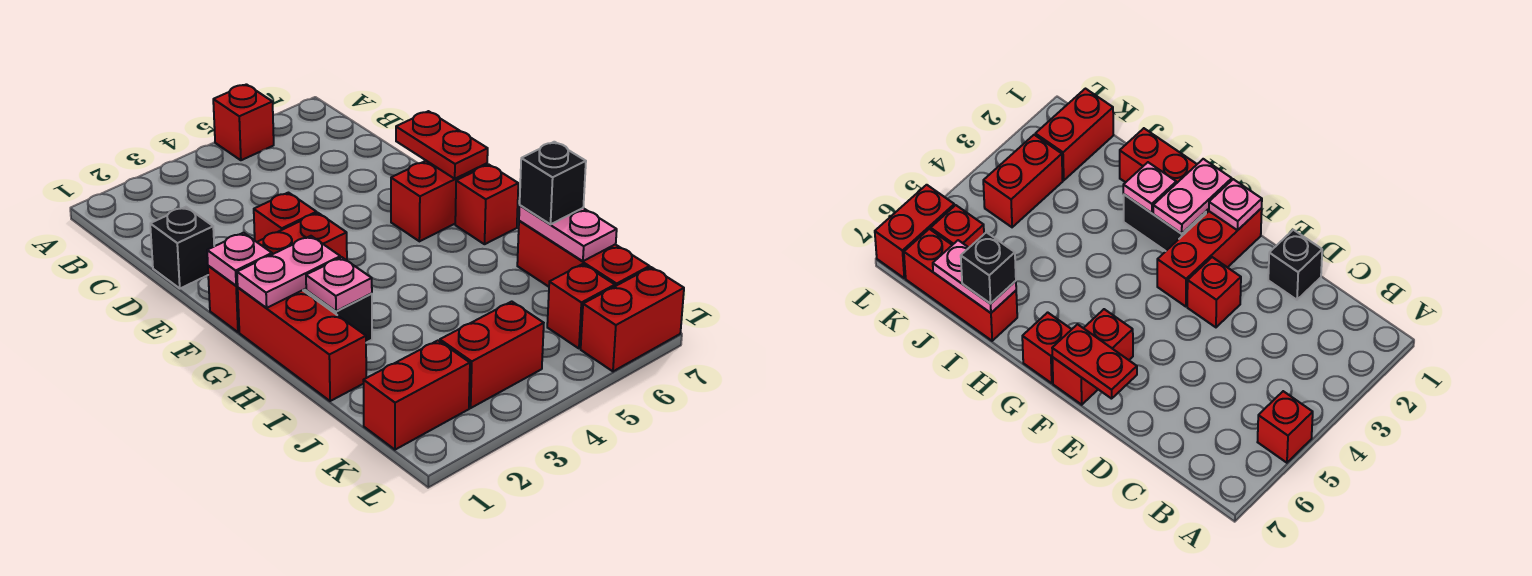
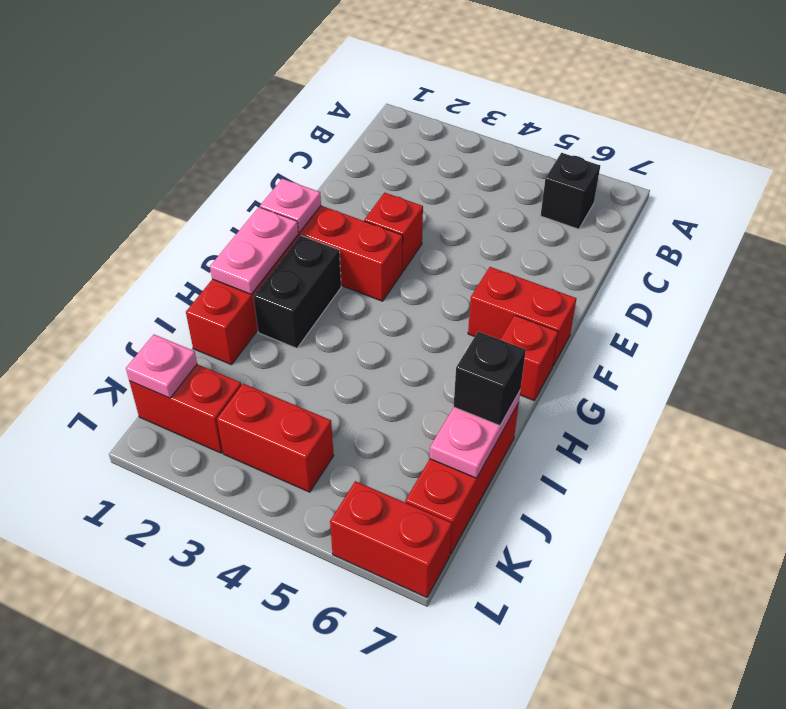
red 1x1 brick [213,84,274,160] -> none
black 1x1 brick [150,207,214,288] -> black 1x1 brick moved to [541,153,600,229]
red 1x2 plate [396,111,488,179] -> none
pink 1x2 plate [237,236,340,308] -> pink 1x2 plate turned to [210,207,298,294]
pink 1x1 plate [306,257,372,311] -> pink 1x1 plate moved to [126,335,197,398]
red 1x1 brick [547,264,615,348] -> none

